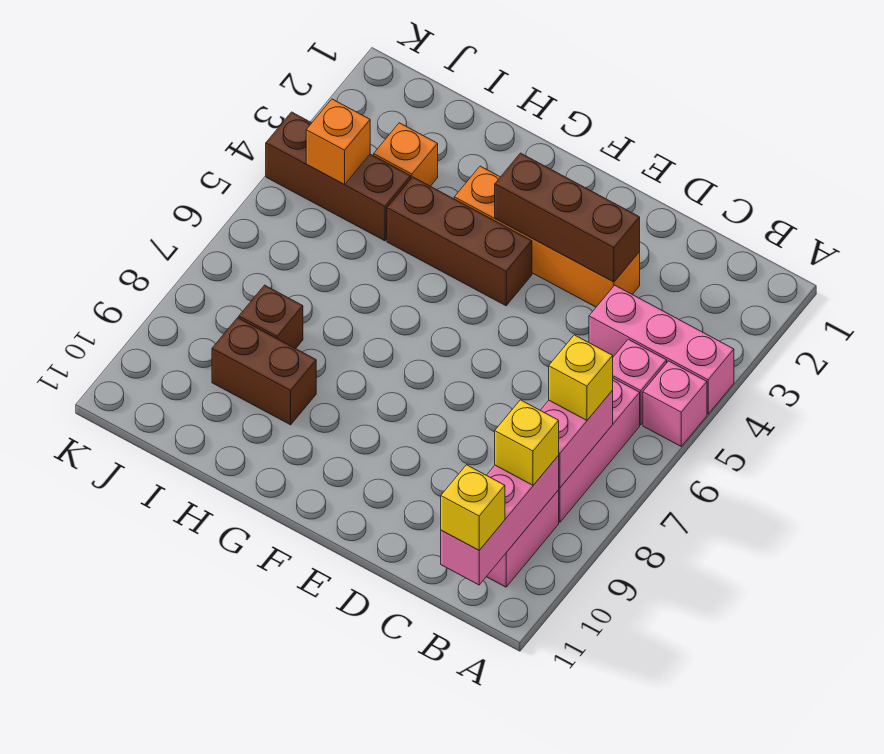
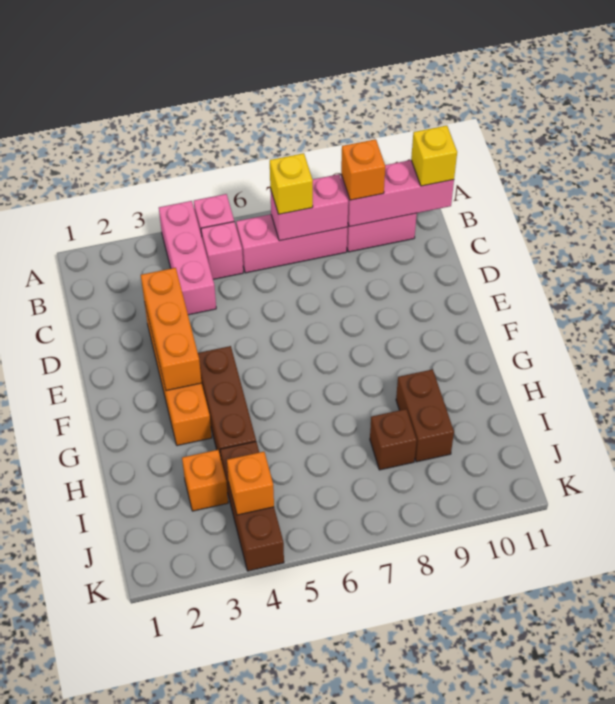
yellow 1x1 brick [495,400,559,485] -> orange 1x1 brick [341,139,385,200]
brown 1x3 brick [495,153,640,282] -> orange 1x3 brick [141,268,202,391]

